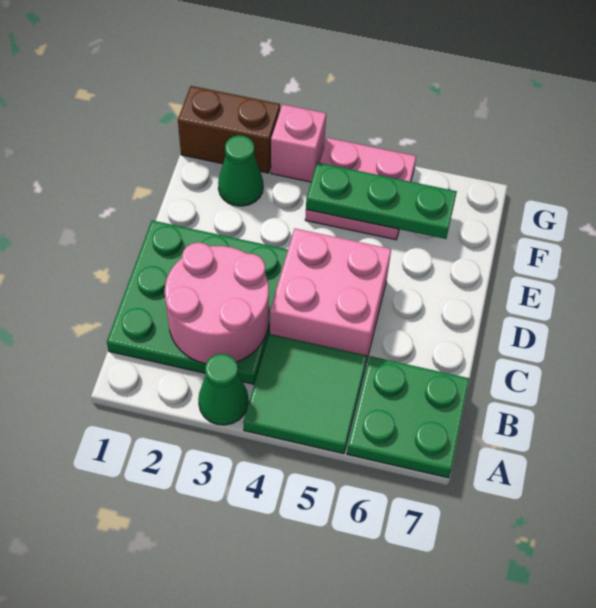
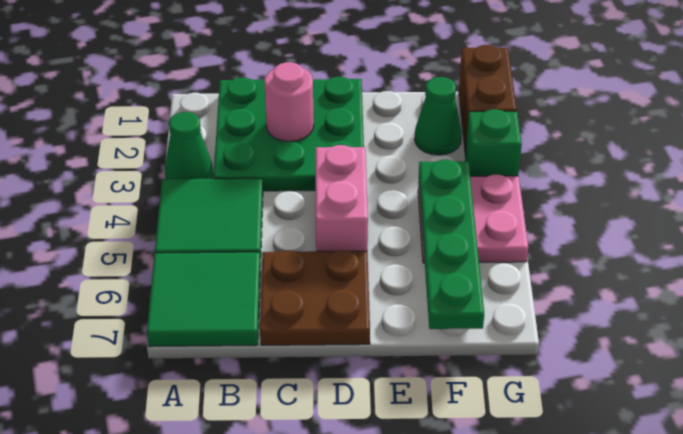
green 2x2 plate [347,356,469,478] -> green 2x2 tile [147,252,261,347]
pink 2x2 round brick [165,243,269,364] -> pink 1x1 round brick [264,62,314,142]
pink 2x2 brick [270,229,391,363] -> pink 1x2 brick [316,145,368,251]
none -> brown 2x2 plate [260,250,370,345]
green 1x3 plate [306,162,457,239] -> green 1x4 plate [419,160,484,329]
pink 1x1 brick [271,104,326,182] -> green 1x1 brick [465,109,522,176]

